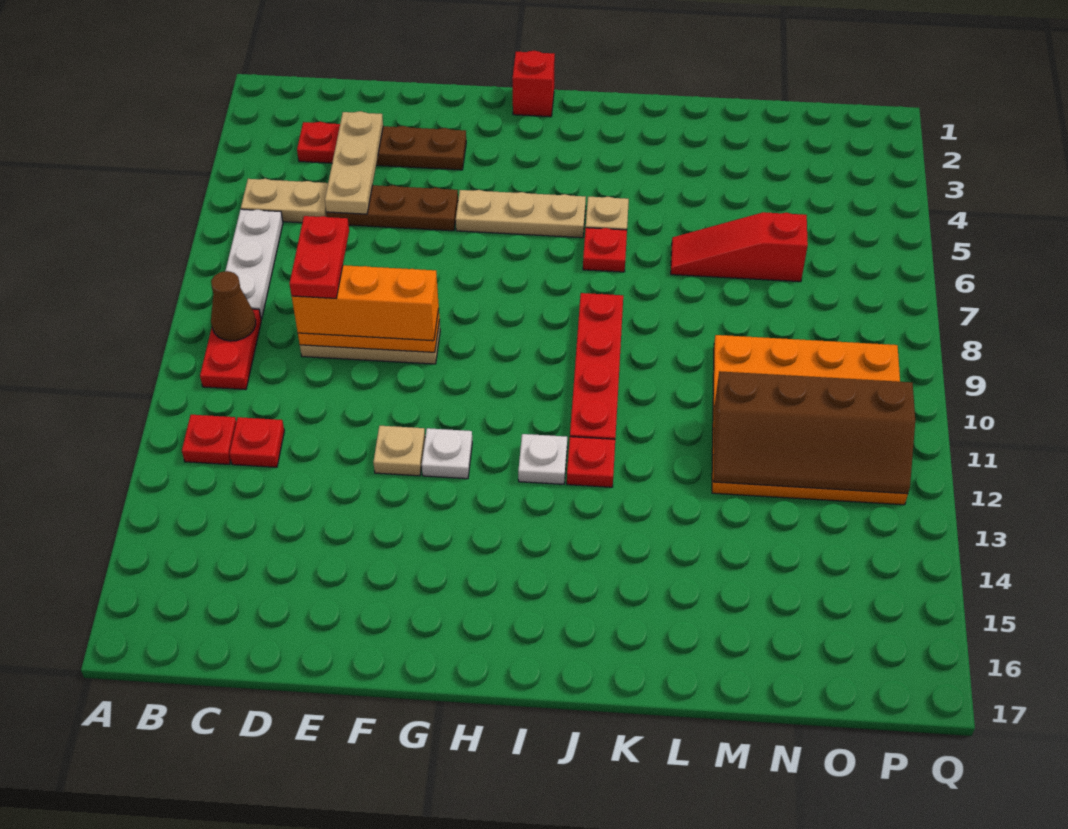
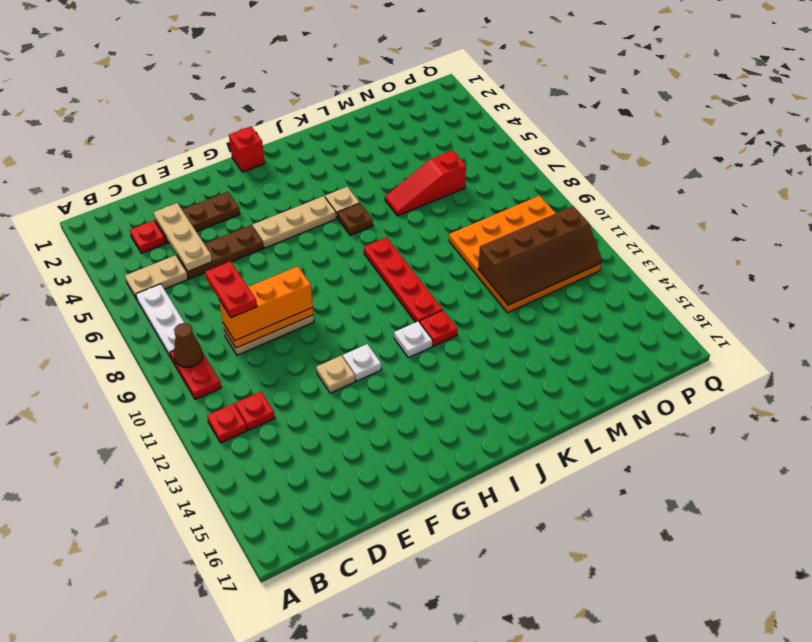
red 1x1 plate [583,228,627,272] -> brown 1x1 plate [338,203,373,235]

